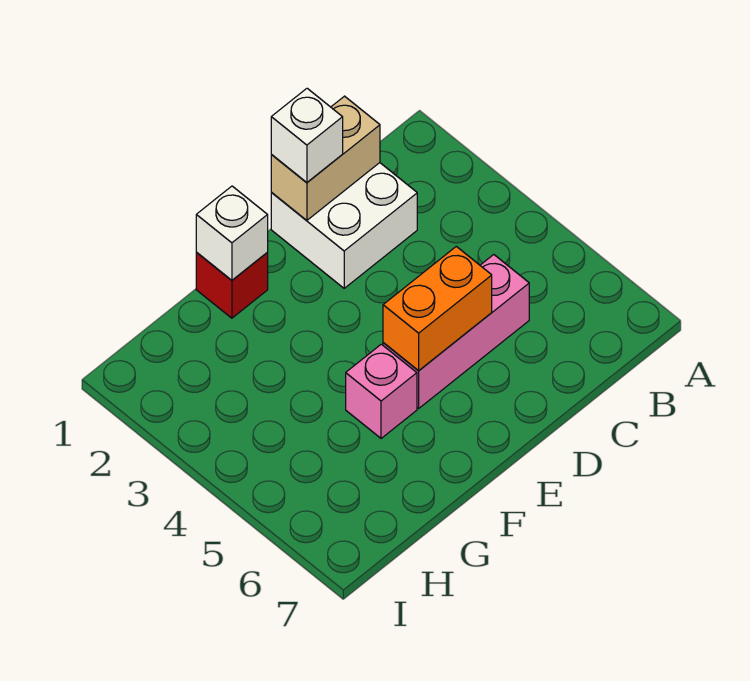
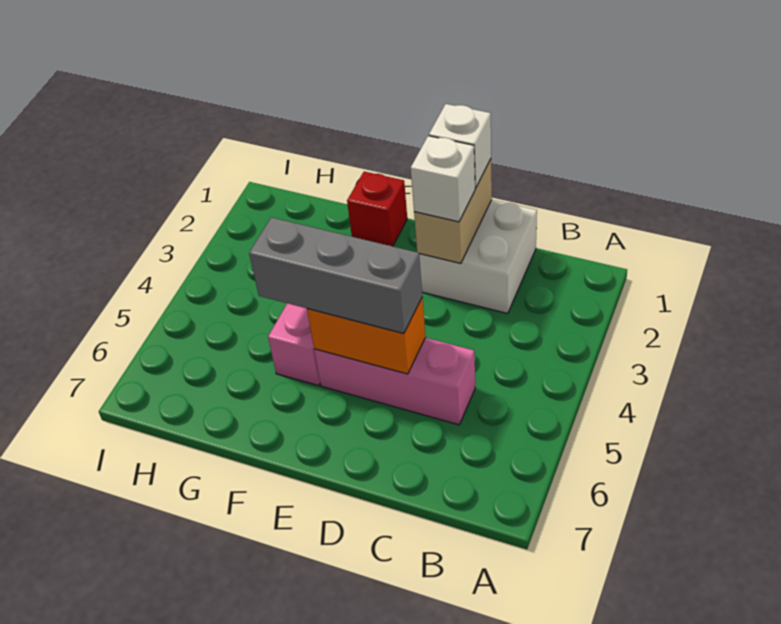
tan 1x2 brick [271,96,380,220] -> tan 1x2 brick turned to [414,159,492,263]
none -> grey 1x3 brick [249,217,422,334]
white 1x1 brick [196,186,268,280] -> white 1x1 brick moved to [411,136,475,222]

